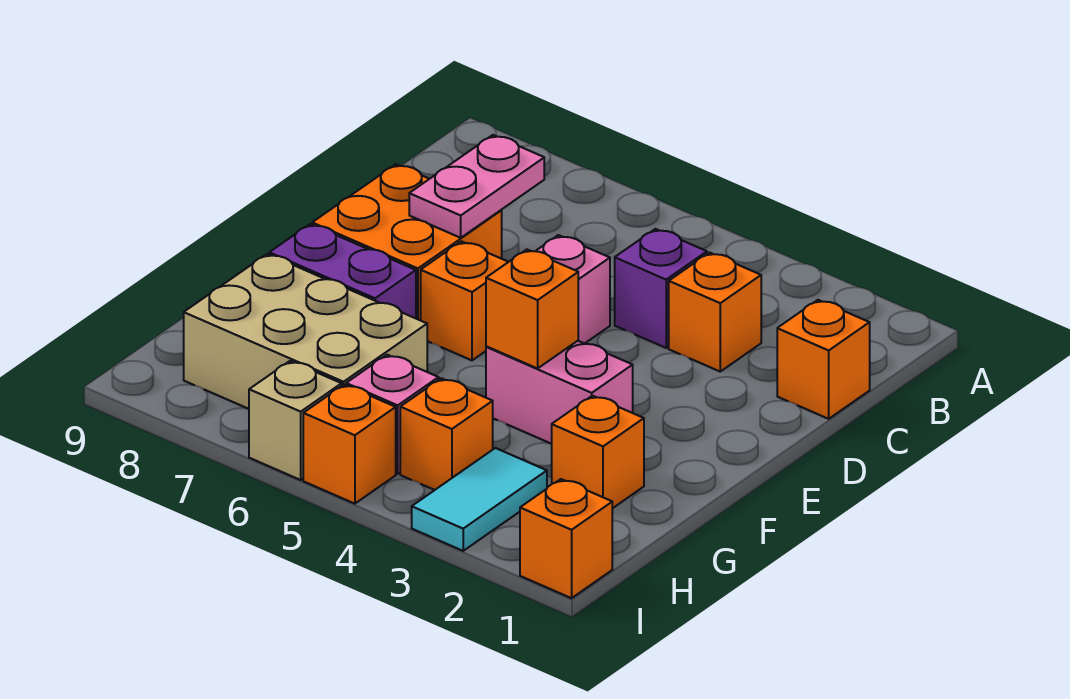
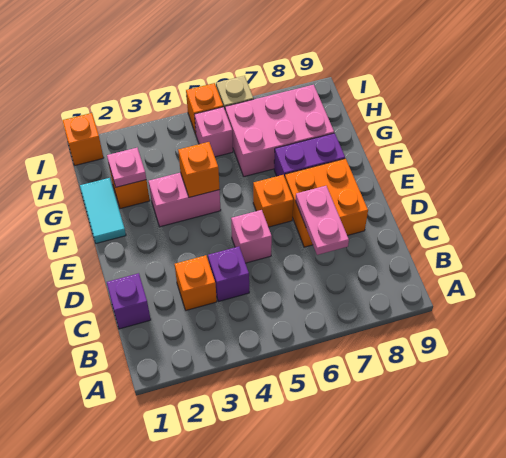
orange 1x1 brick [777,300,870,419] -> purple 1x1 brick [107,273,151,329]
none -> pink 1x1 plate [107,148,146,187]
tan 2x3 brick [184,254,427,409] -> pink 2x3 brick [225,85,334,177]
cyan 1x2 tile [412,448,547,551] -> cyan 1x2 tile moved to [80,178,126,243]
orange 1x1 brick [400,378,493,490] -> none

